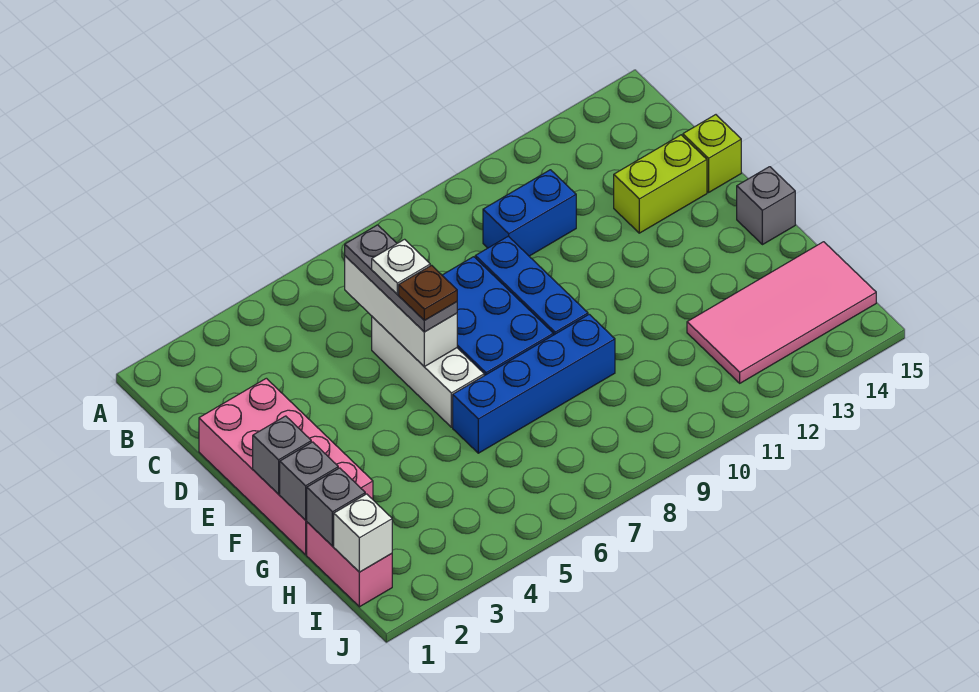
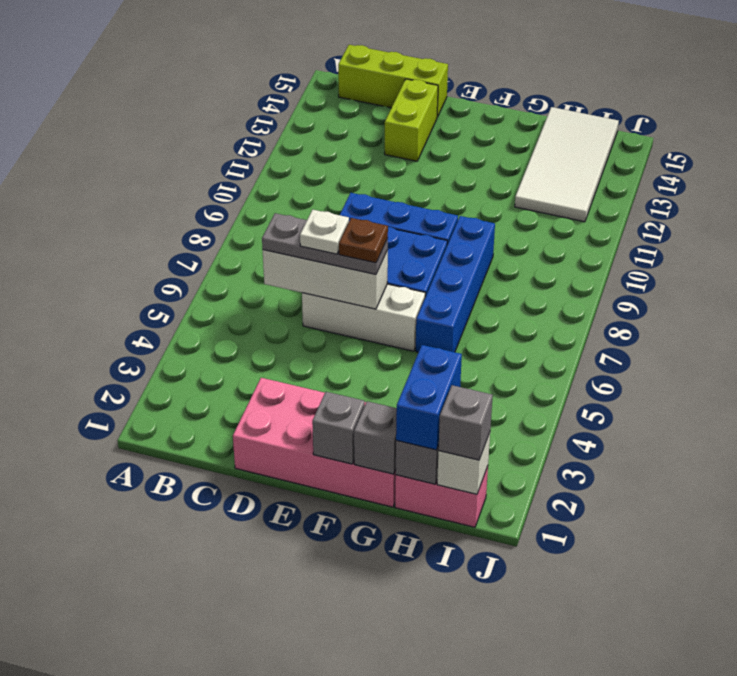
blue 1x2 brick [483,170,576,256] -> blue 1x2 brick moved to [396,345,462,450]
lime 1x1 brick [683,115,741,192] -> lime 1x3 brick [338,45,448,117]
grey 1x1 brick [737,167,795,245] -> grey 1x1 brick moved to [439,385,493,460]
pink 2x4 tile [687,242,876,383] -> white 2x4 tile [515,107,619,222]

